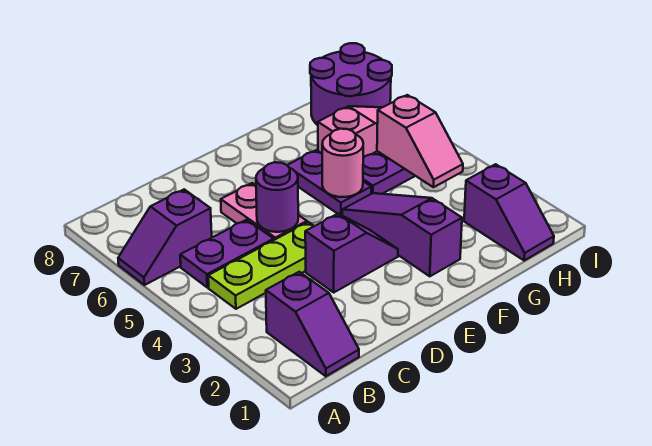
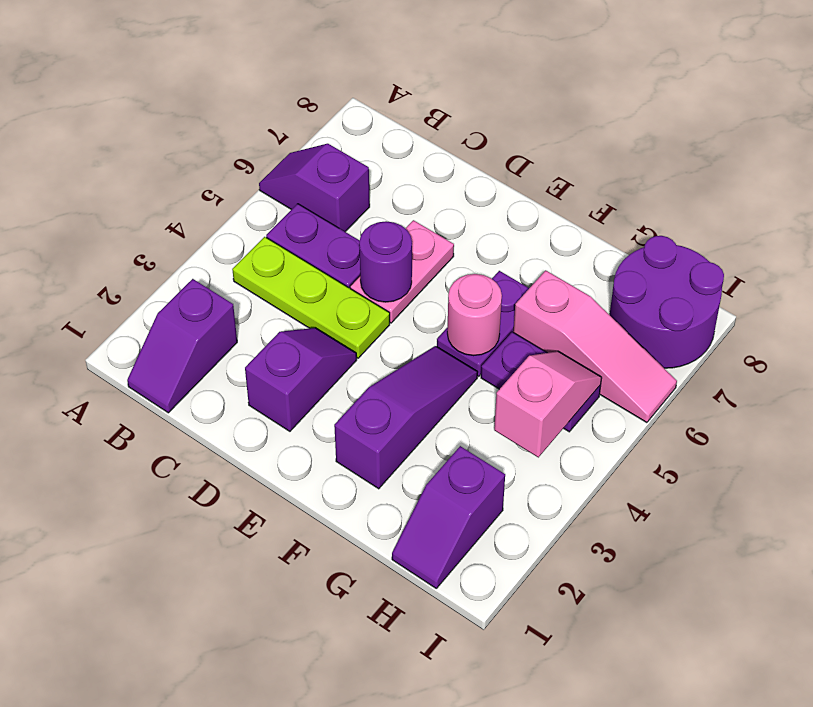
purple 1x2 slope [305,214,398,292] -> purple 1x2 slope turned to [245,328,357,431]
pink 1x2 slope [377,95,463,187] -> pink 1x2 slope turned to [494,351,602,457]

